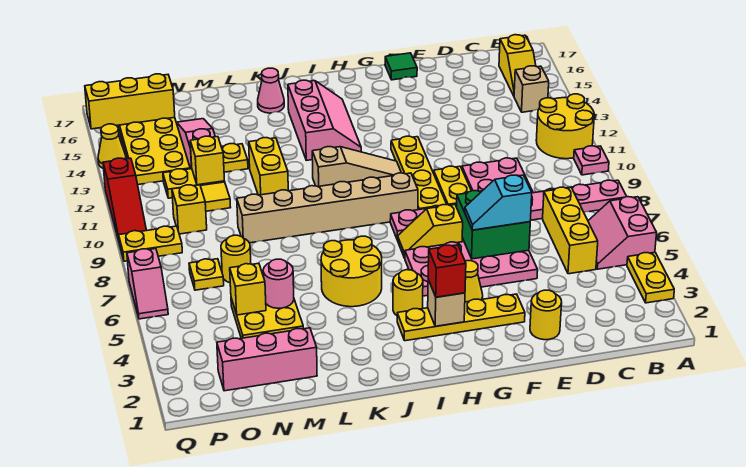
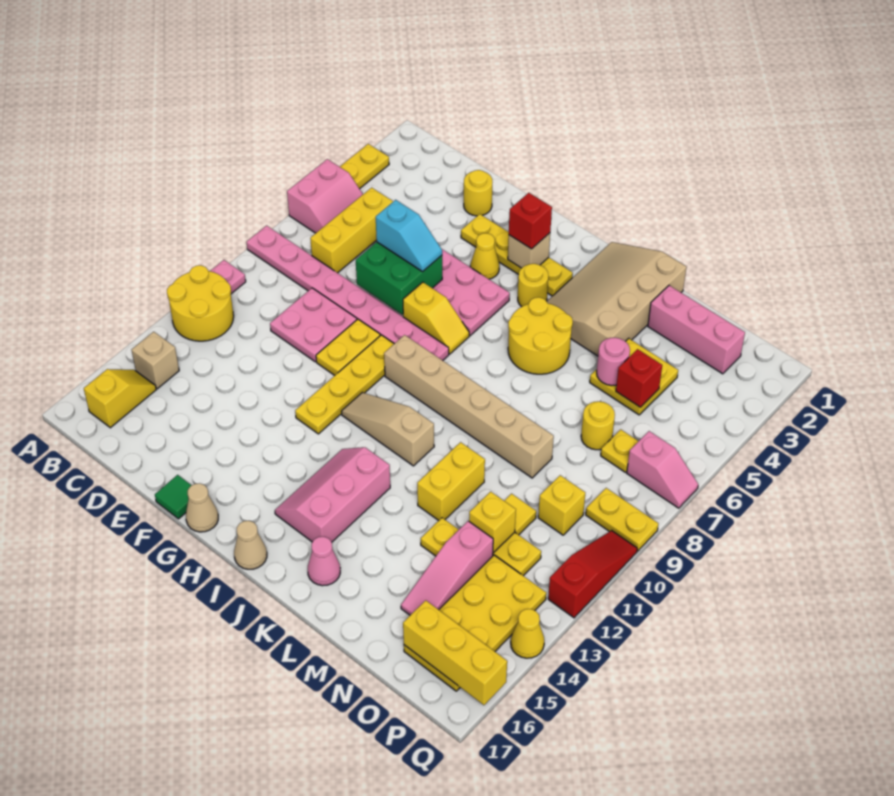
none -> tan 1x1 cone [186,483,218,532]
none -> tan 1x1 cone [234,521,267,569]
none -> tan 3x4 slope [547,242,686,356]
yellow 1x1 brick [230,263,266,315] -> red 1x1 brick [616,349,662,407]
pink 1x2 slope [127,249,168,319] -> pink 1x2 slope turned to [627,431,698,508]

